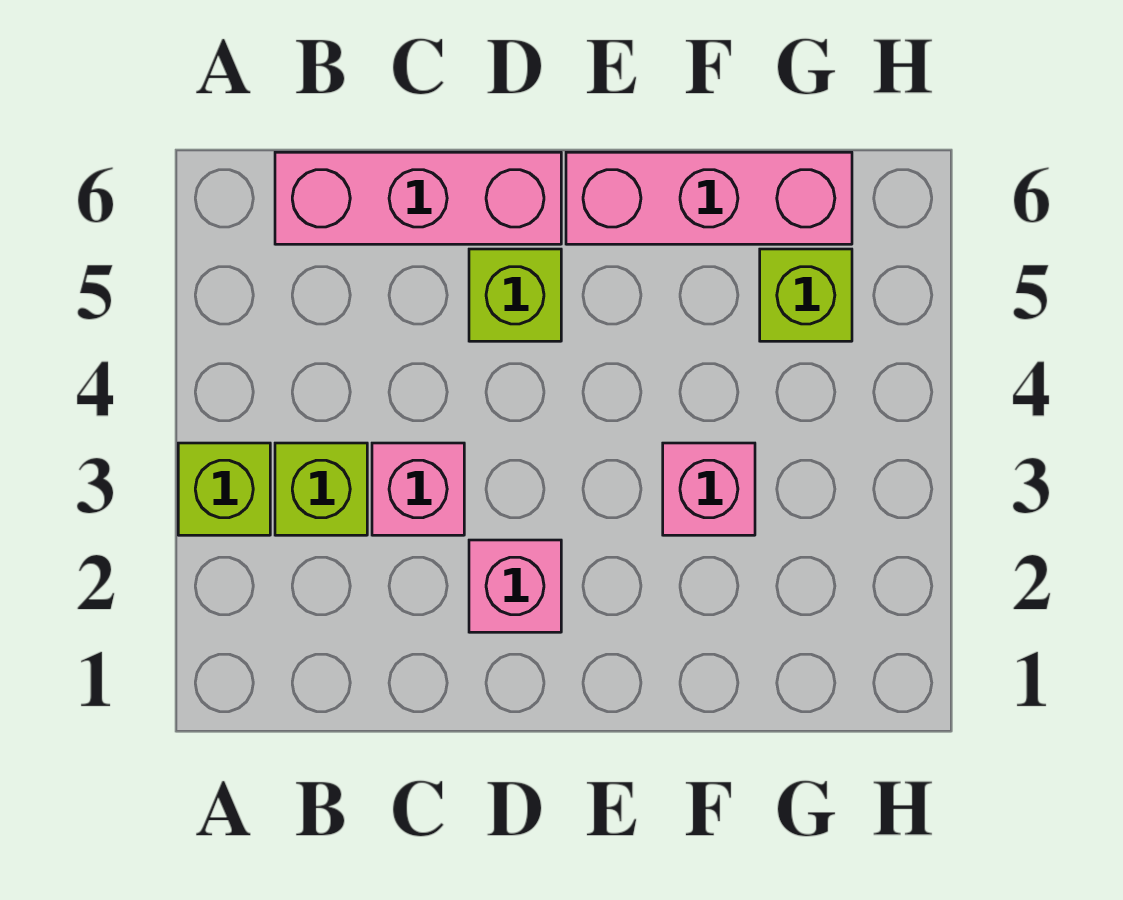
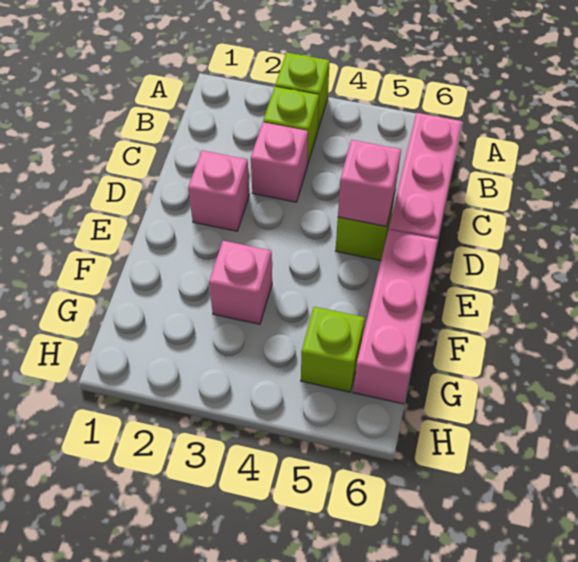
none -> pink 1x1 brick [338,140,401,227]

